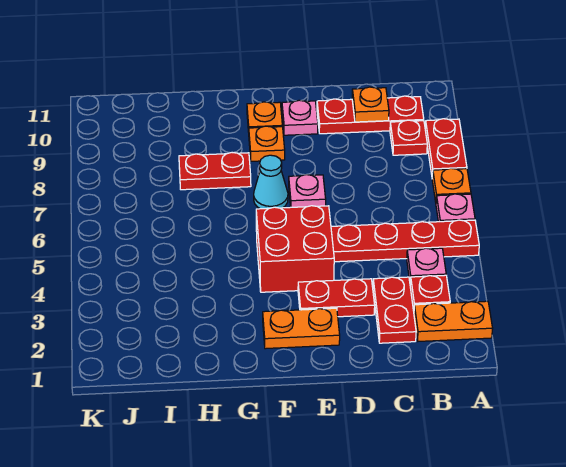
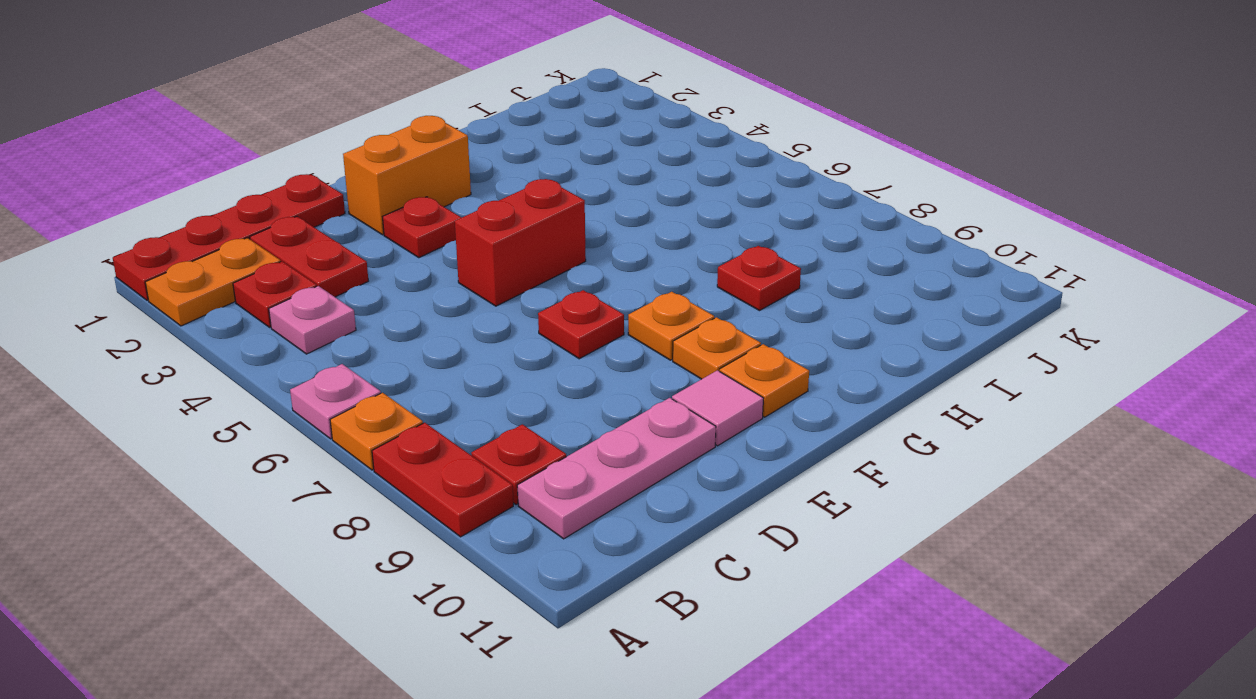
red 1x4 plate [331,220,479,262] -> red 1x4 plate moved to [113,174,345,301]
red 1x3 plate [317,96,424,134] -> pink 1x3 plate [517,398,716,539]
orange 1x1 plate [352,87,389,122] -> orange 1x1 plate moved to [628,292,714,360]
red 1x2 plate [298,279,375,317] -> red 1x1 plate [383,197,461,258]
orange 1x2 plate [263,308,340,349] -> orange 1x2 brick [343,116,471,235]
red 2x2 brick [256,206,334,292] -> red 1x2 brick [455,179,586,306]
pink 1x1 plate [289,175,326,207] -> red 1x1 plate [538,290,624,359]
pink 1x1 plate [282,100,318,135] -> pink 1x1 tile [672,370,764,446]
cyan 1x1 cone [254,155,288,209] -> none
red 1x2 plate [179,153,251,190] -> red 1x1 plate [717,246,801,311]

